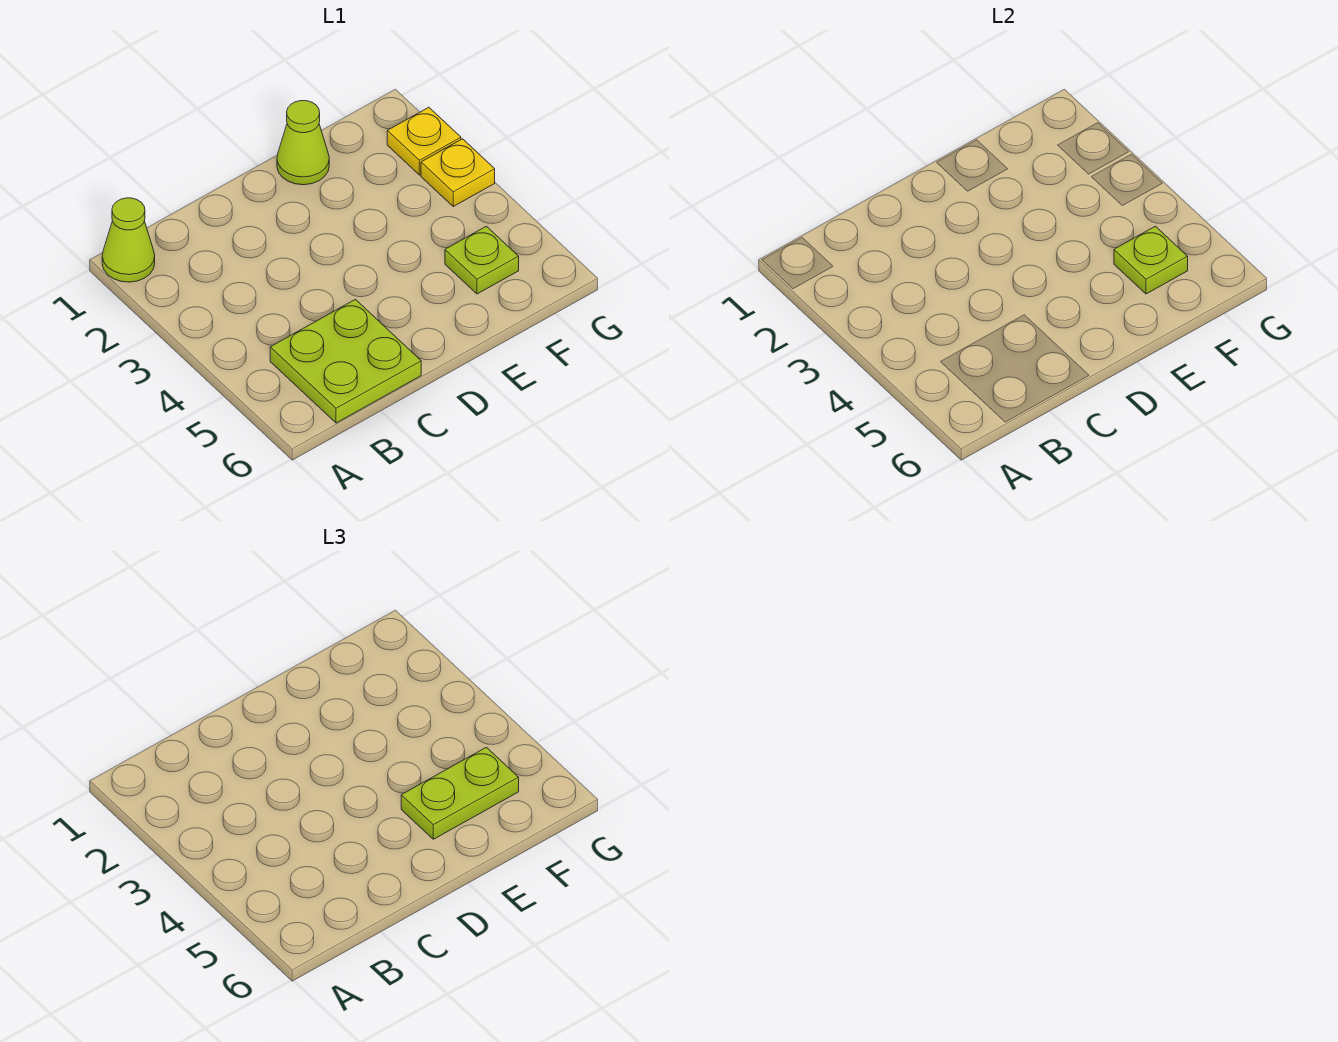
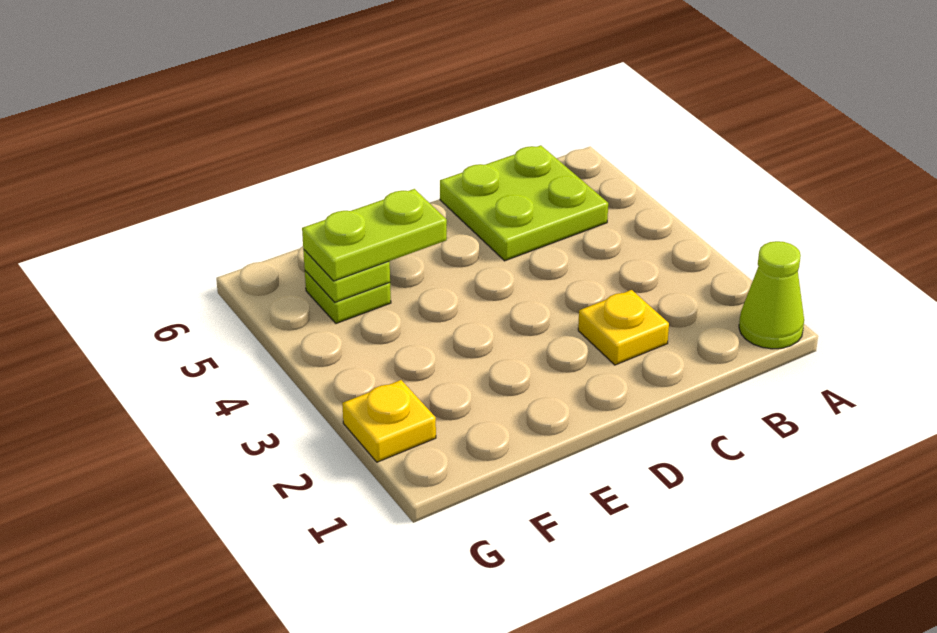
lime 1x1 cone [277,101,329,185] -> none
yellow 1x1 plate [421,139,495,206] -> yellow 1x1 plate moved to [578,290,669,365]

